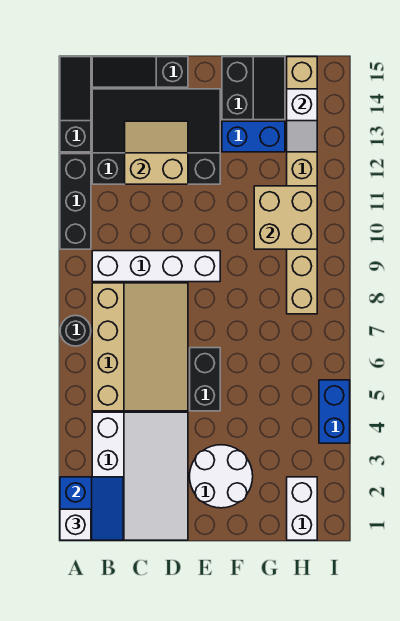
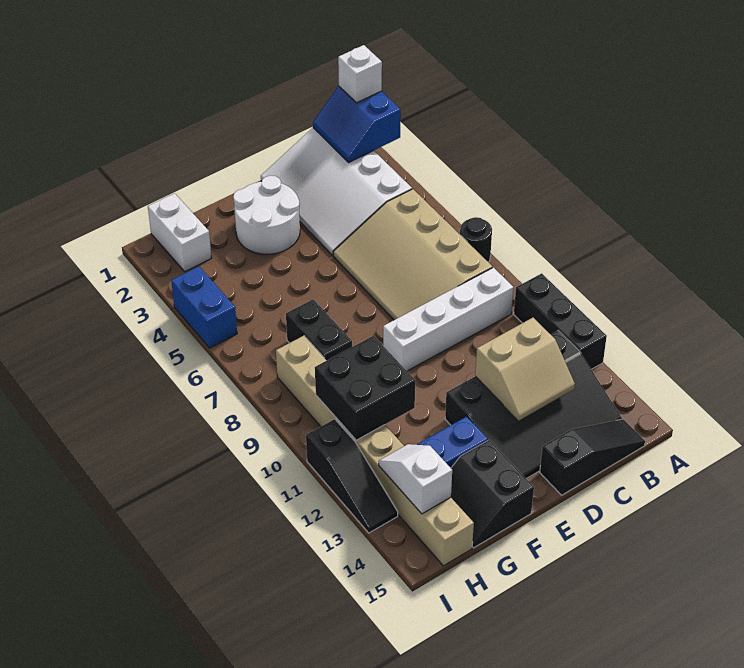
black 1x3 slope [60,57,91,152] -> black 1x3 slope moved to [306,419,398,533]
black 1x2 brick [190,348,220,411] -> black 1x2 brick moved to [286,299,352,360]
tan 2x2 brick [254,186,317,249] -> black 2x2 brick [315,336,415,440]

